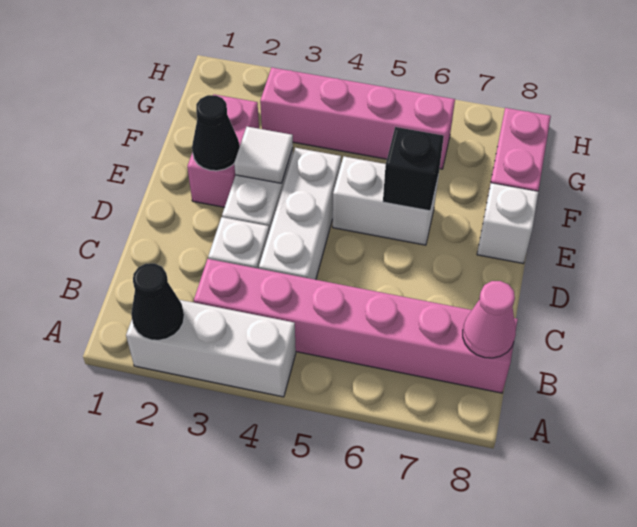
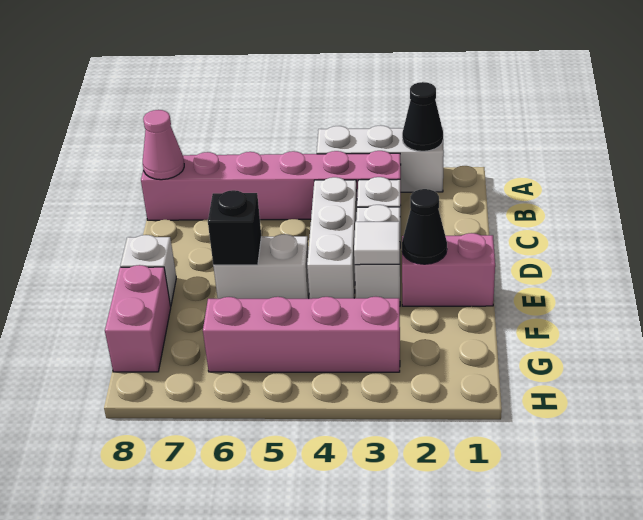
pink 1x2 brick [187,94,259,207] -> pink 1x2 brick turned to [402,233,495,306]

